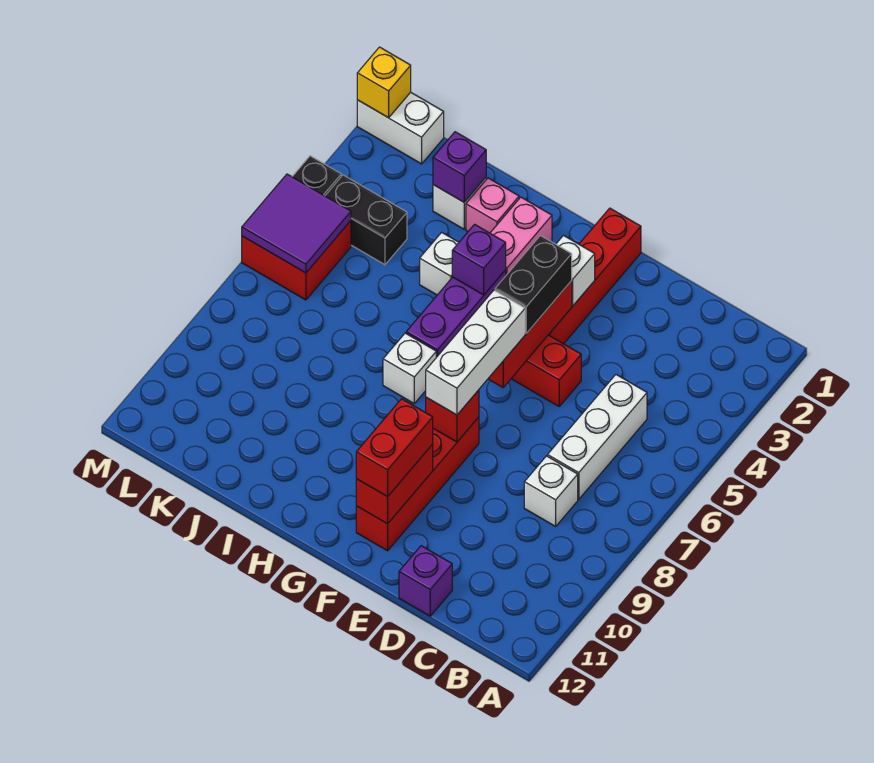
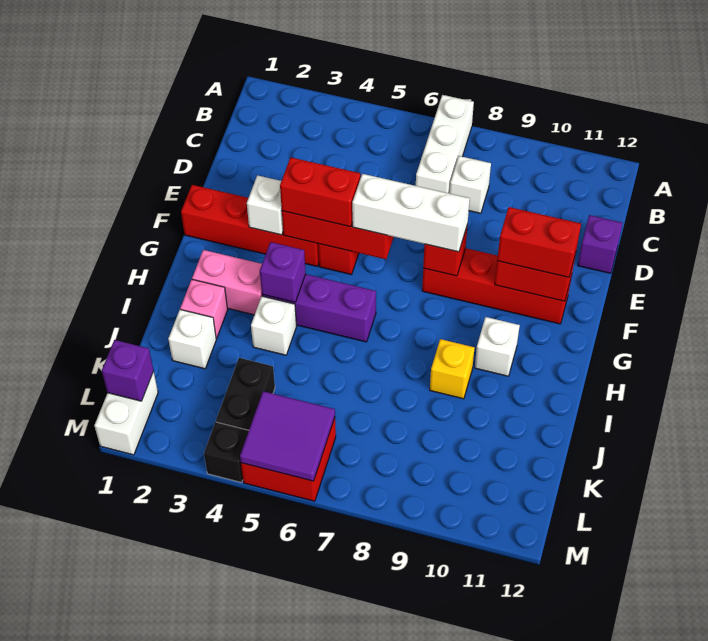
white 1x3 brick [548,375,647,499] -> white 1x3 brick turned to [416,95,474,193]
black 1x2 brick [495,236,572,333] -> red 1x2 brick [280,157,360,227]
white 1x1 brick [383,333,436,403] -> white 1x1 brick moved to [475,317,520,376]
purple 1x1 brick [433,132,486,202] -> purple 1x1 brick moved to [102,340,154,401]
yellow 1x1 brick [357,47,411,118] -> yellow 1x1 brick moved to [430,339,474,399]

